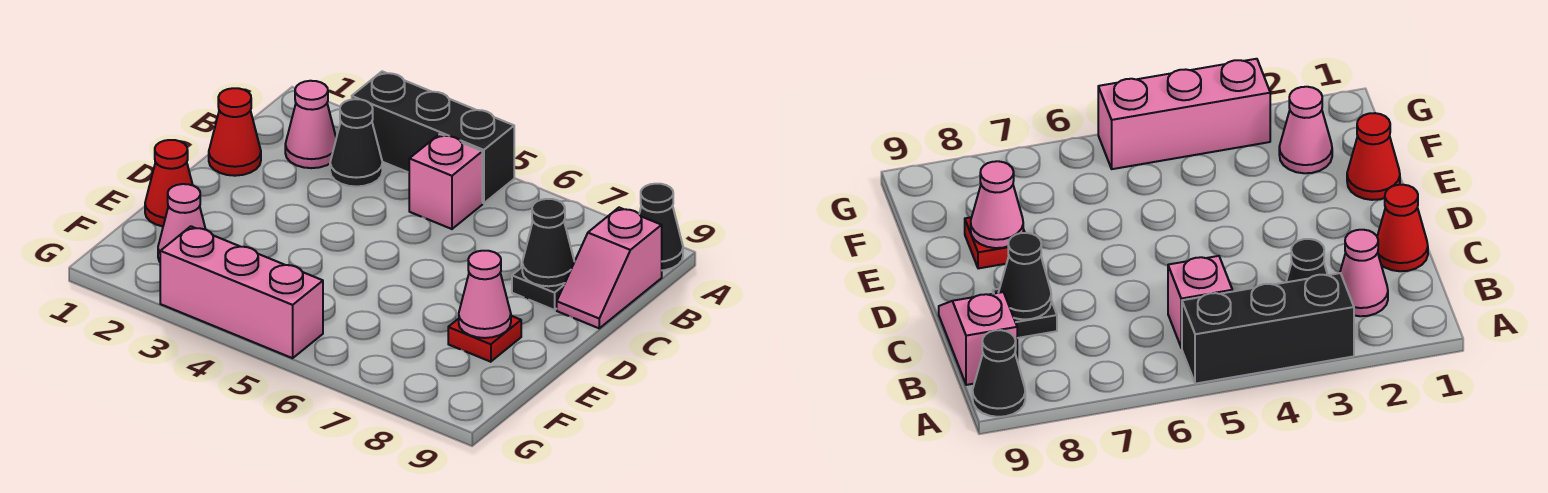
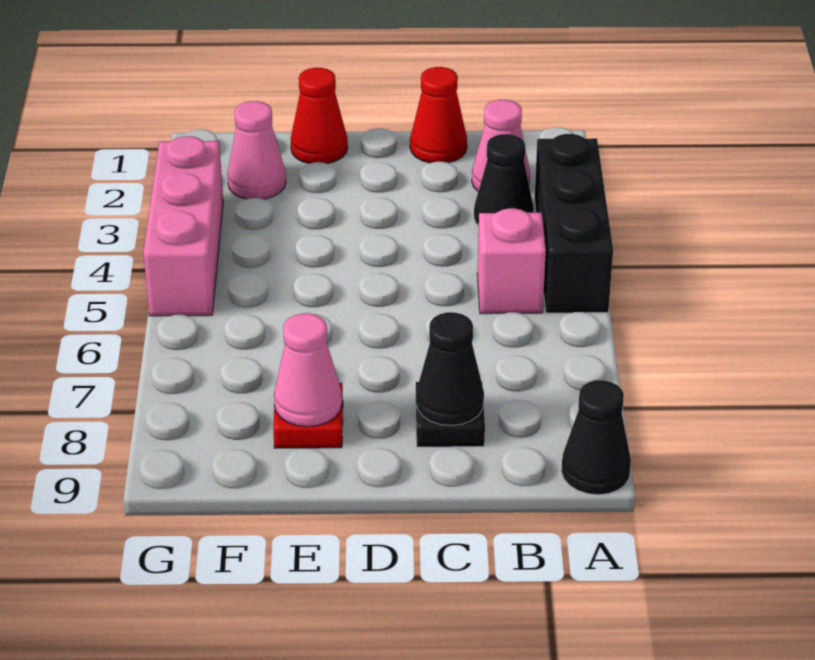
pink 1x2 slope [557,208,662,328] -> none

